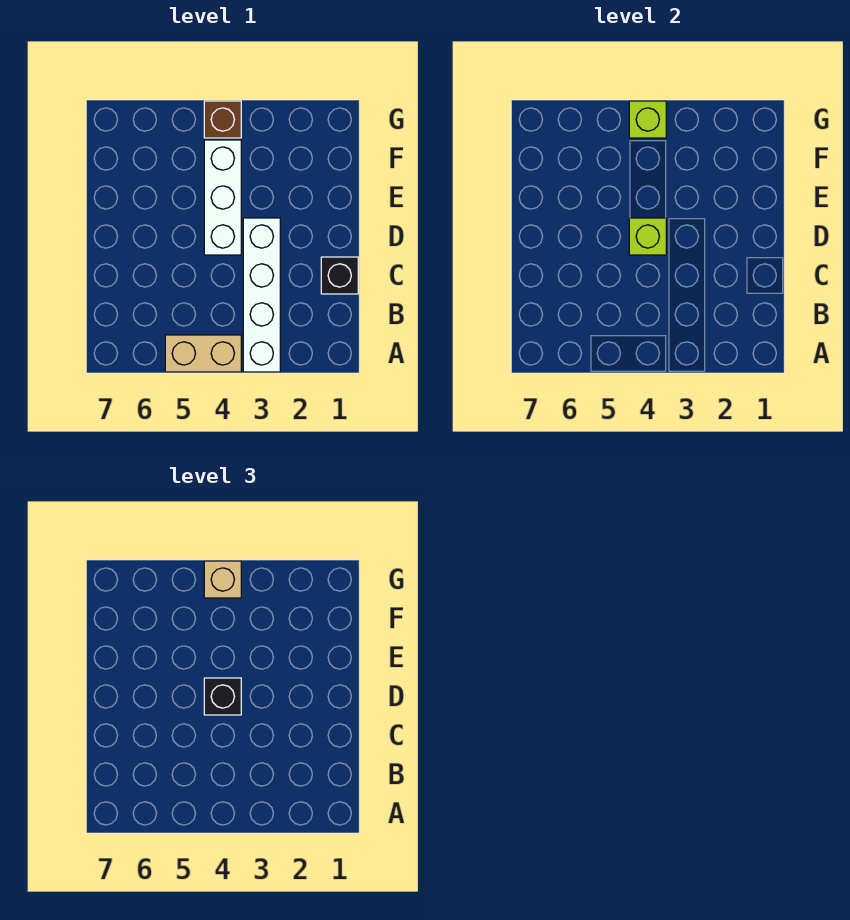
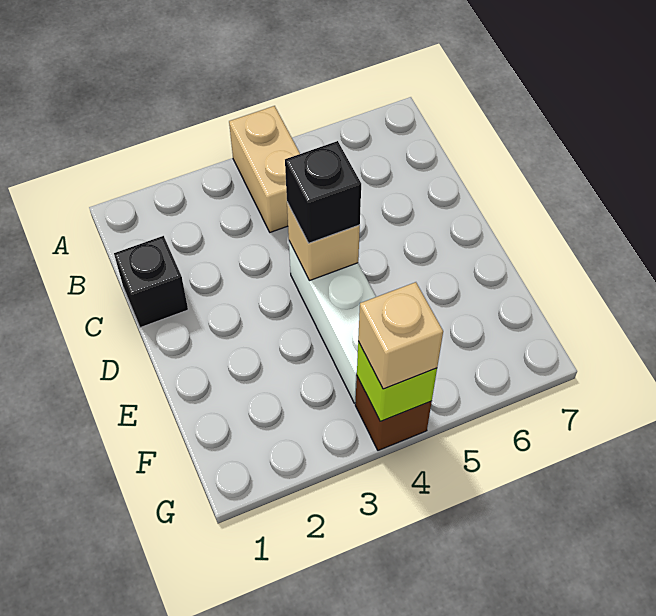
white 1x4 brick [243,218,280,372] -> none
tan 1x2 brick [165,335,241,372] -> tan 1x2 brick turned to [229,106,300,232]
lime 1x1 brick [629,218,666,255] -> tan 1x1 brick [287,203,360,281]

